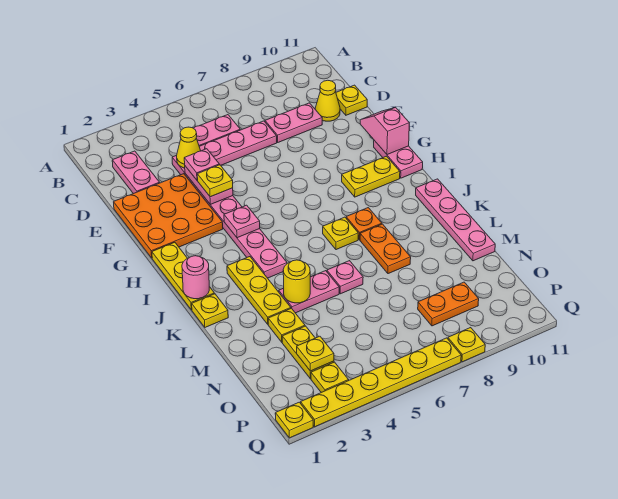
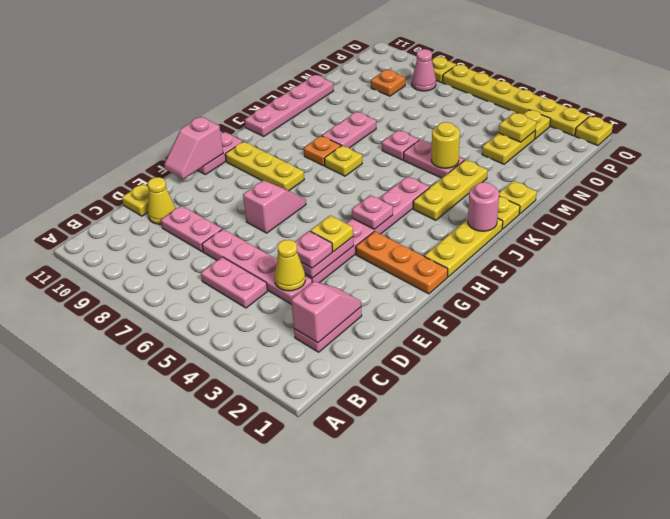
none -> pink 1x2 slope [291,282,361,343]
orange 3x3 plate [114,174,223,258] -> orange 1x3 plate [356,231,448,294]
none -> pink 1x2 slope [243,180,306,233]
yellow 1x2 plate [342,156,400,197] -> yellow 1x3 plate [225,142,304,191]
orange 1x2 plate [360,224,411,274] -> pink 1x2 plate [322,112,376,148]
yellow 1x1 plate [268,308,305,342] -> yellow 1x1 plate moved to [499,181,537,214]
orange 1x2 plate [418,282,479,326] -> orange 1x1 plate [371,70,405,96]
none -> pink 1x1 cone [412,49,436,91]

